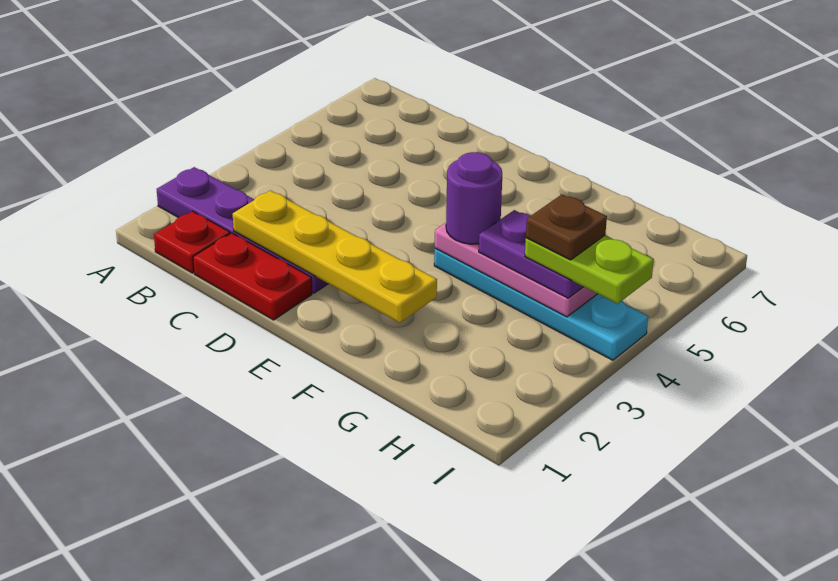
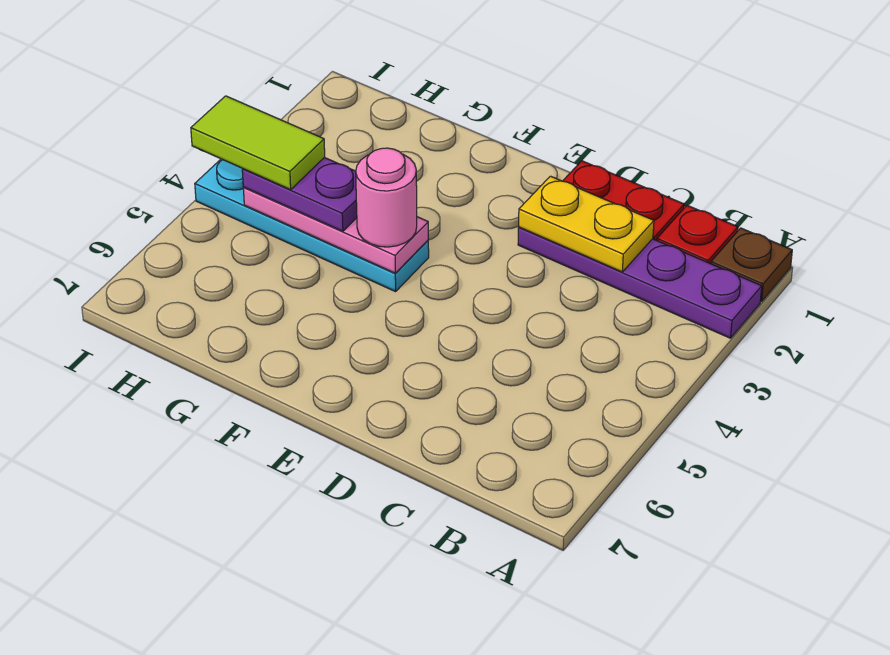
yellow 1x4 plate [233,190,437,323] -> yellow 1x2 plate [519,176,654,272]
purple 1x1 round brick [446,152,502,244] -> pink 1x1 round brick [356,148,417,247]
lime 1x2 plate [525,235,654,304] -> lime 1x2 tile [191,96,325,190]
brown 1x1 plate [526,194,607,260] -> brown 1x1 plate moved to [711,228,792,302]

